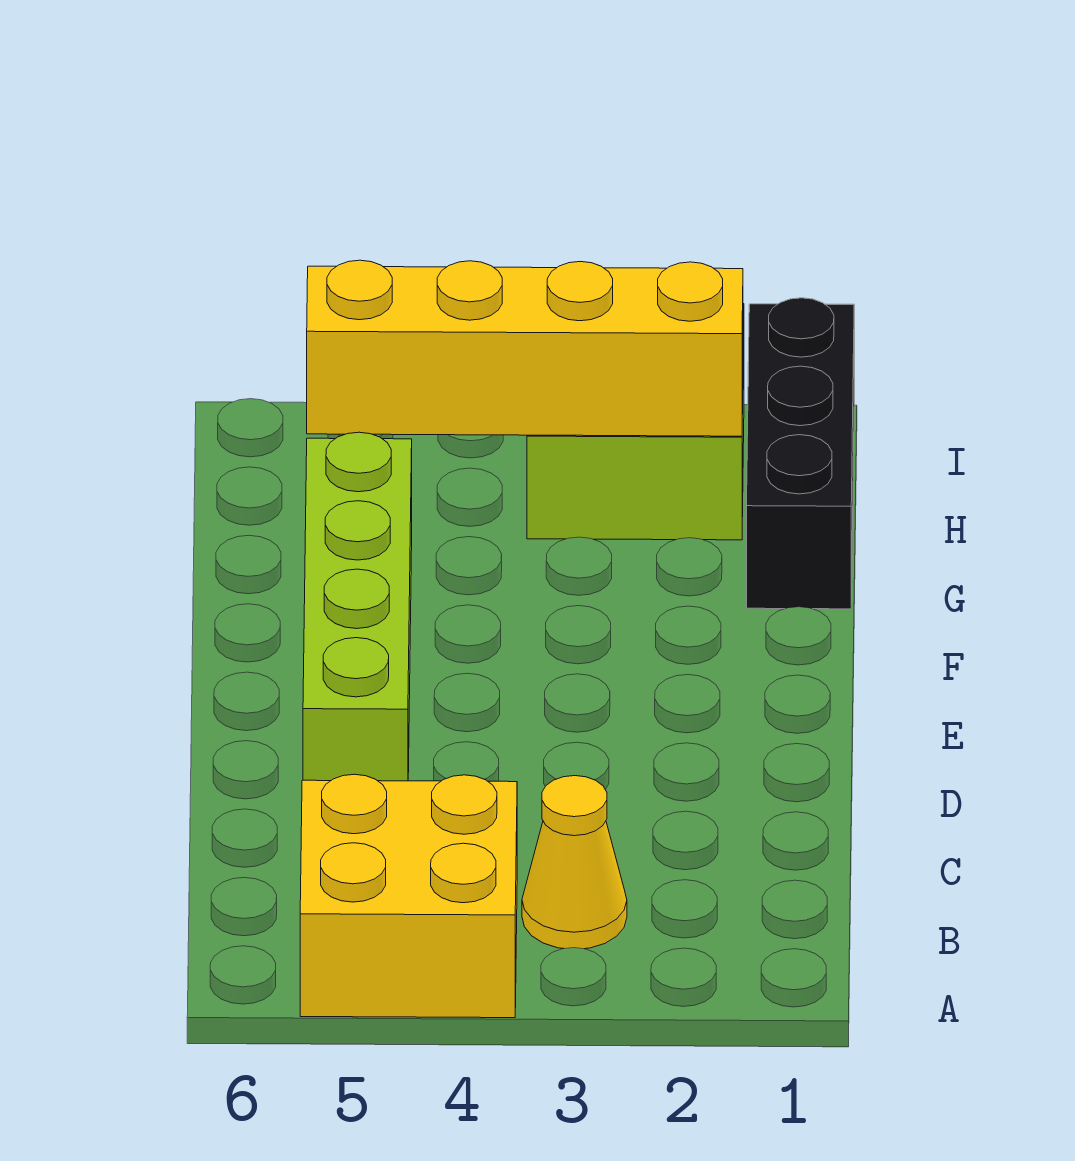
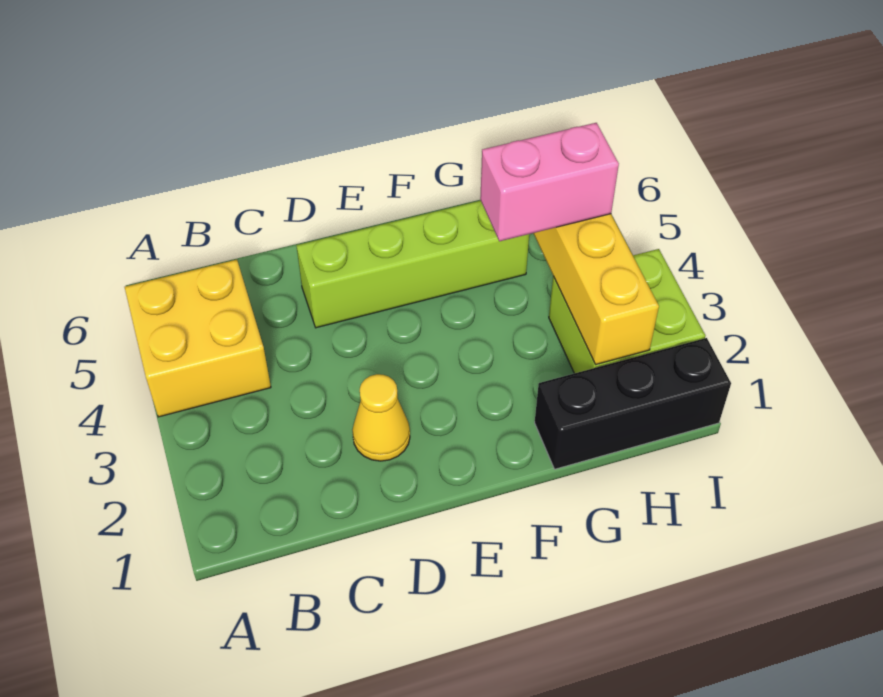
yellow 1x1 cone [522,776,627,949] -> yellow 1x1 cone moved to [352,374,410,461]
none -> pink 1x2 brick [480,123,619,241]

